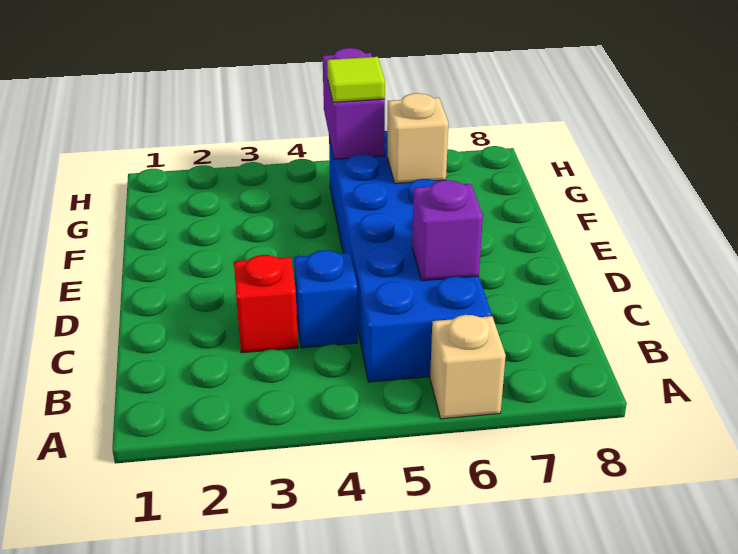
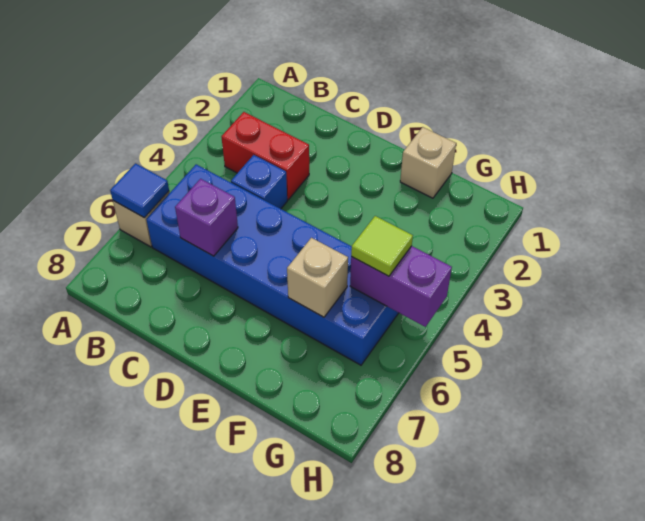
none -> blue 1x1 tile [110,164,169,218]
red 1x1 brick [234,255,298,353] -> red 1x2 brick [221,112,309,200]
none -> tan 1x1 brick [400,127,456,198]

